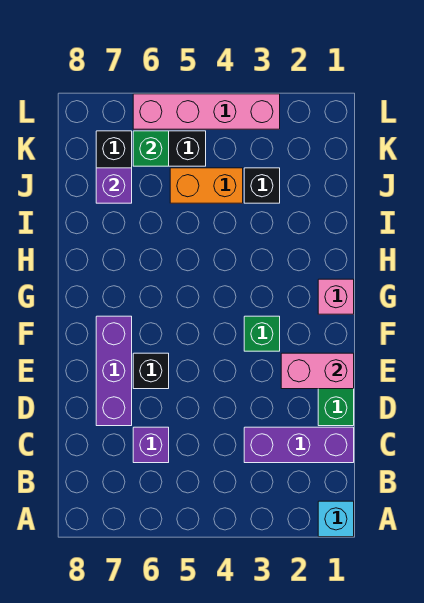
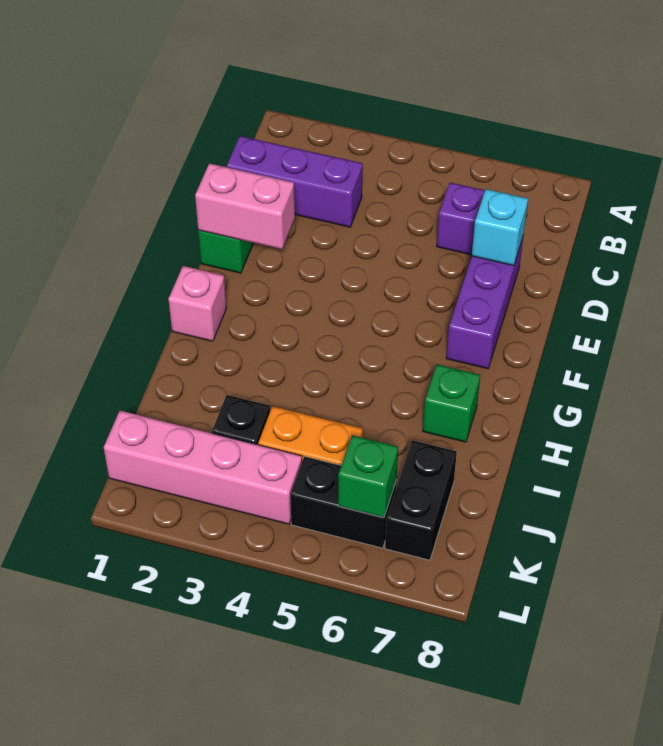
cyan 1x1 brick [318,501,354,537] -> cyan 1x1 brick moved to [472,189,528,266]
black 1x1 brick [133,353,169,389] -> none
green 1x1 brick [244,316,280,351] -> green 1x1 brick moved to [423,365,480,442]
purple 1x1 brick [96,168,132,203] -> none
pink 1x4 brick [133,94,280,129] -> pink 1x4 brick moved to [104,411,302,524]

